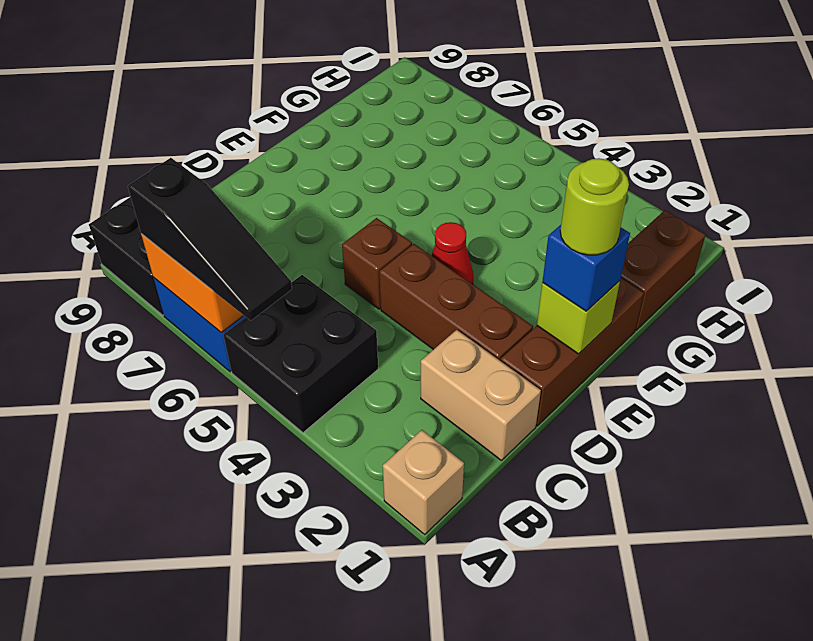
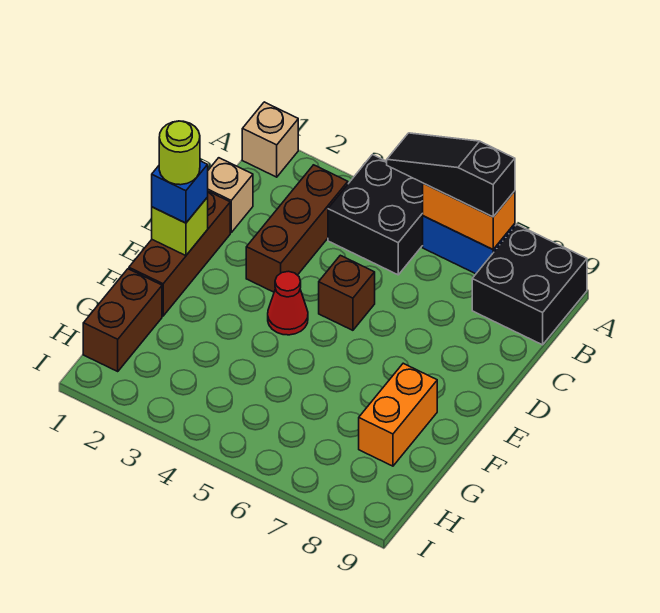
tan 1x2 brick [421,330,541,460] -> tan 1x1 brick [208,158,253,232]
brown 1x3 brick [379,244,533,361] -> brown 1x3 brick turned to [246,165,348,292]
none -> orange 1x2 brick [359,363,437,466]

